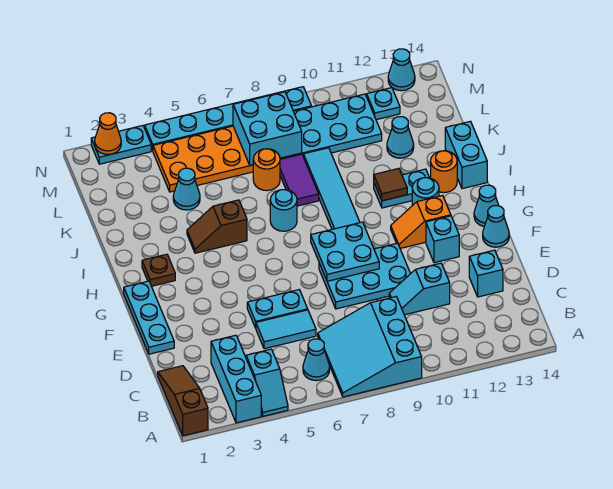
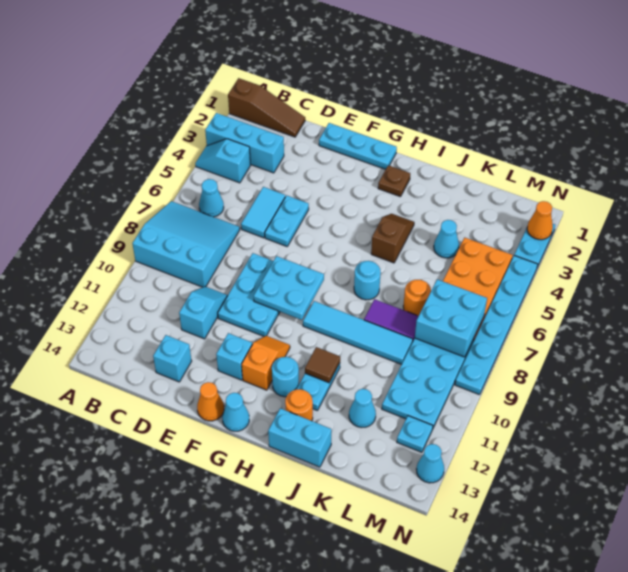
cyan 1x1 cone [483,206,509,247] -> orange 1x1 cone [197,382,224,421]

